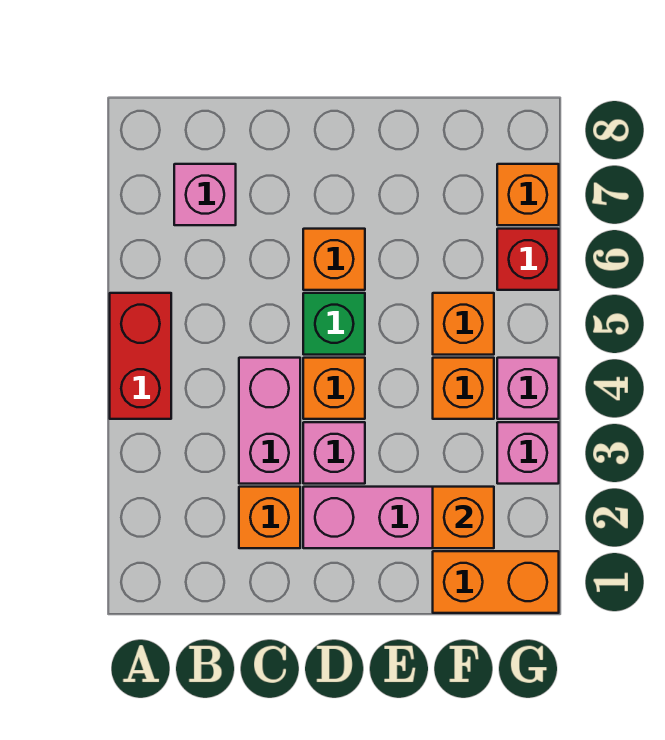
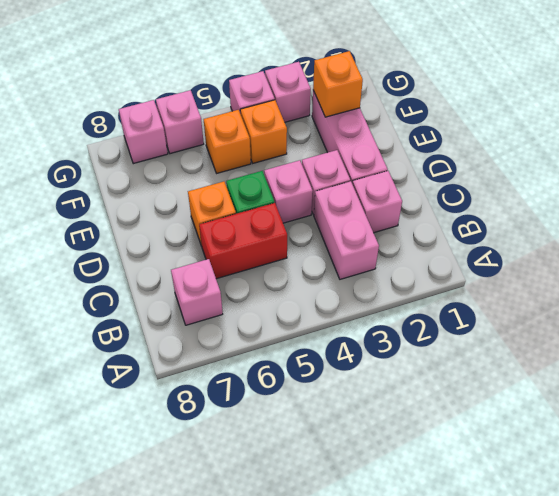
red 1x2 brick [110,293,171,419] -> red 1x2 brick moved to [199,203,287,279]
orange 1x1 brick [239,487,300,548] -> pink 1x1 brick [352,171,402,233]
pink 1x2 brick [239,358,300,484] -> pink 1x2 brick turned to [314,181,379,279]
orange 1x1 brick [303,358,365,419] -> pink 1x1 brick [264,160,313,223]
orange 1x2 brick [433,551,559,613] -> none
red 1x1 brick [497,229,559,290] -> pink 1x1 brick [156,90,204,154]
orange 1x1 brick [497,164,559,225] -> pink 1x1 brick [119,100,168,164]

